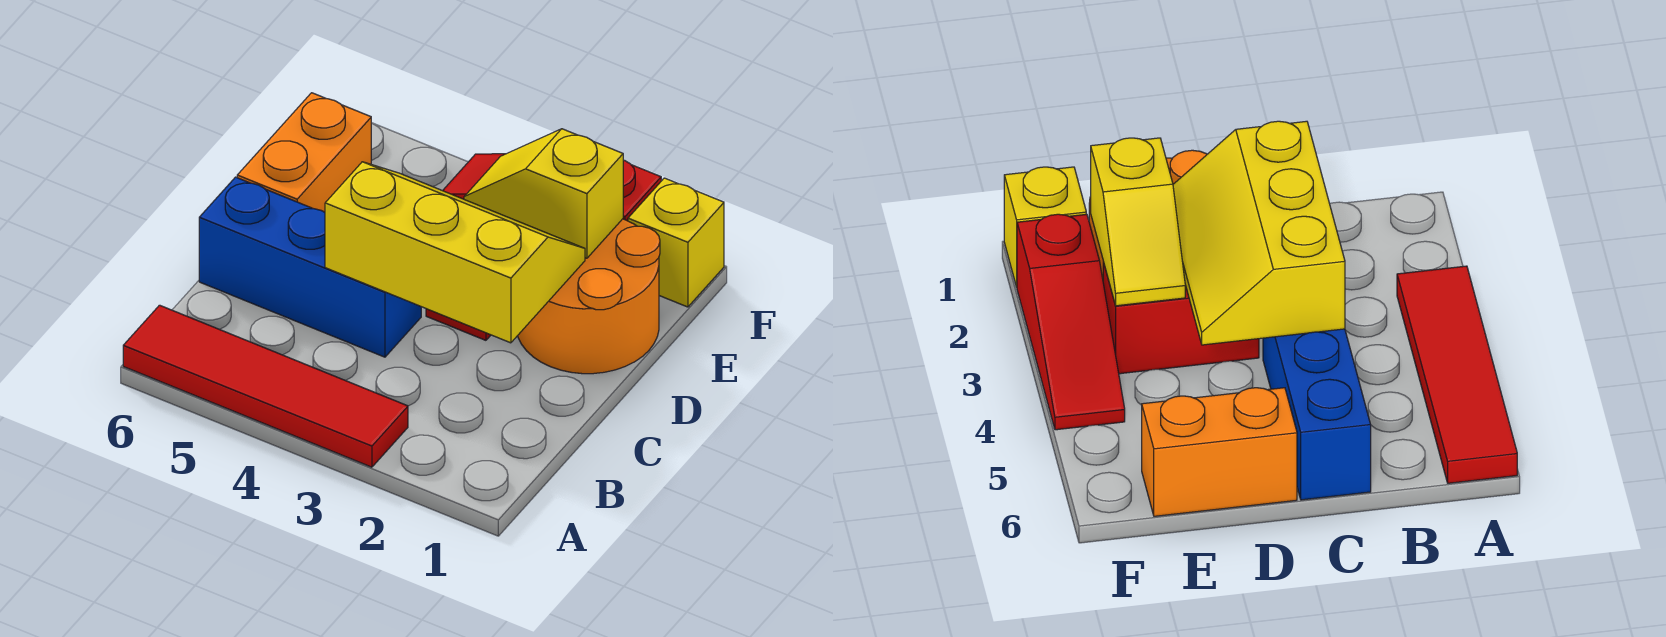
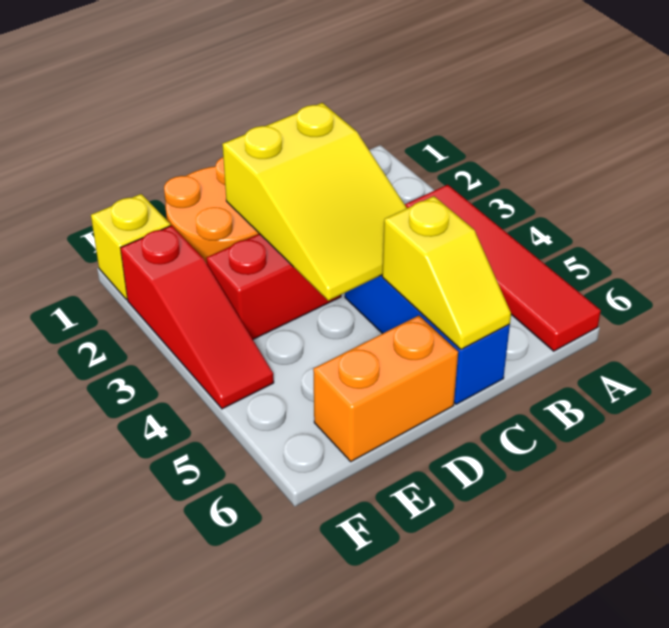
yellow 2x3 slope [325,162,585,343] -> yellow 2x3 slope turned to [222,103,407,301]
yellow 1x2 slope [464,129,623,258] -> yellow 1x2 slope moved to [382,196,511,349]

